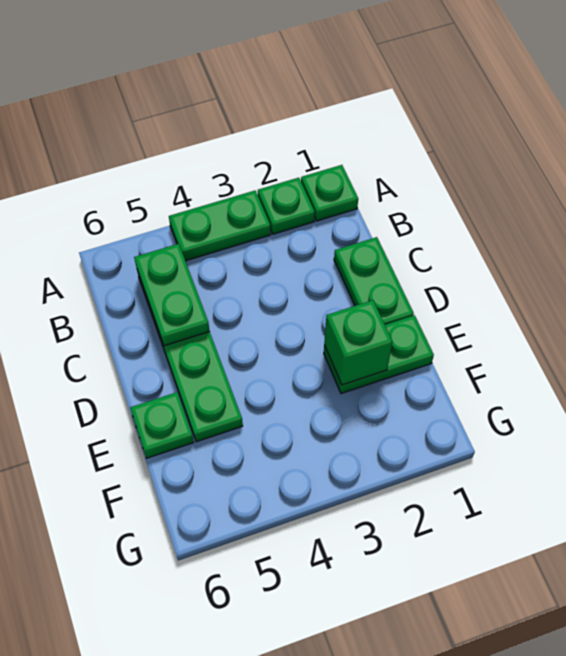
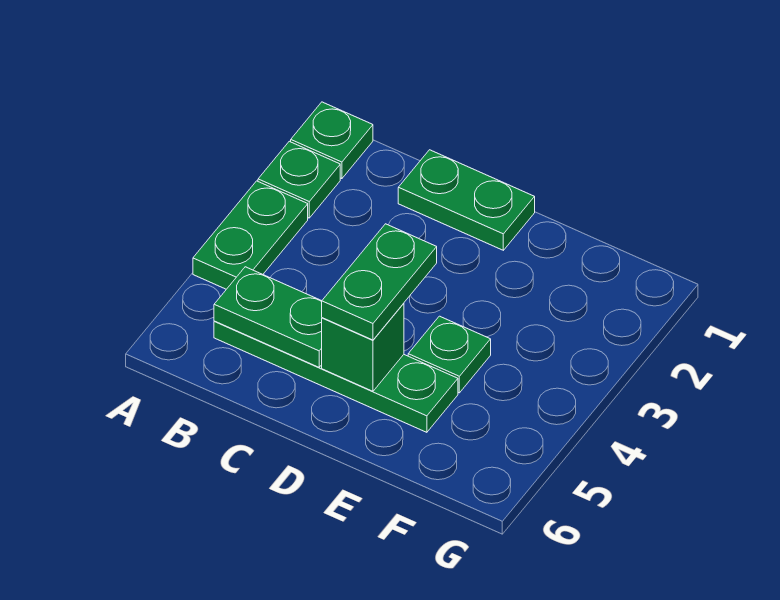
green 1x2 plate [324,315,434,394] -> green 1x2 plate moved to [322,224,437,340]
green 1x1 brick [324,300,392,385] -> green 1x1 brick moved to [322,303,404,391]
green 1x1 plate [130,392,194,458] -> green 1x1 plate moved to [408,316,491,393]

